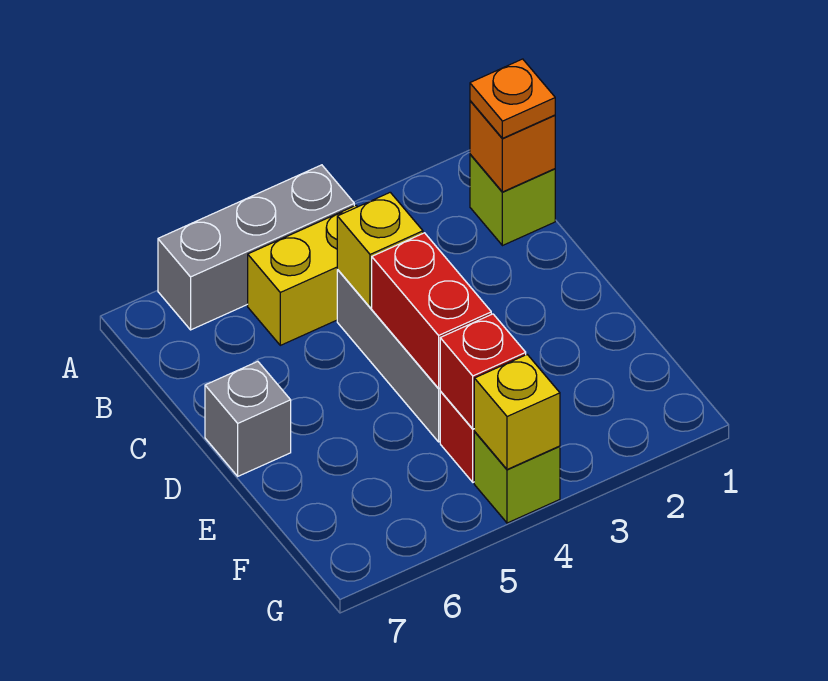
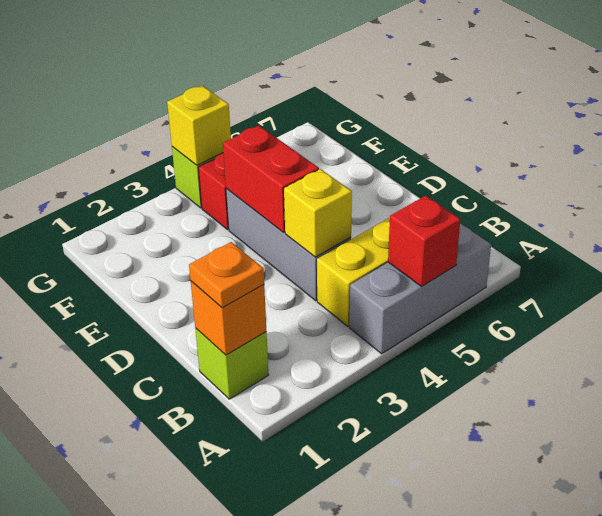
grey 1x1 brick [205,361,291,476] -> none
red 1x1 brick [440,314,526,429] -> red 1x1 brick moved to [388,196,460,286]

